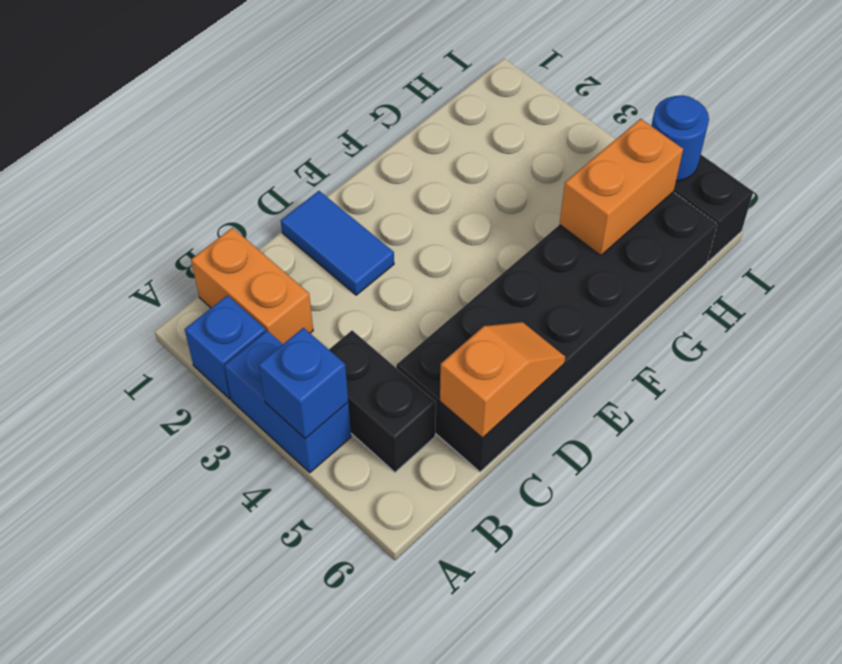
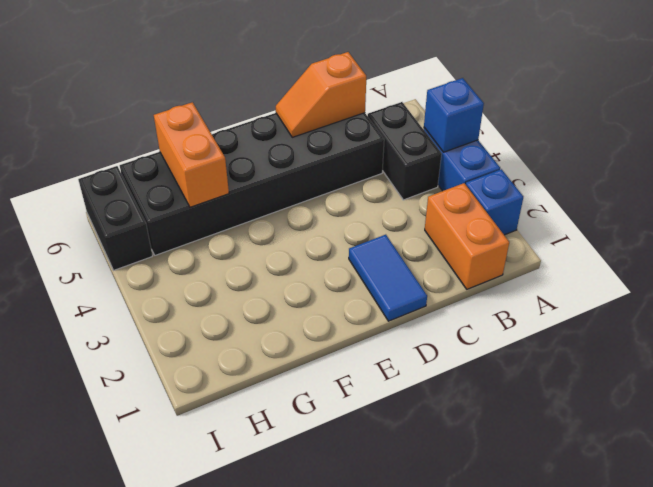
orange 1x2 brick [560,119,683,256] -> orange 1x2 brick turned to [154,102,229,207]
blue 1x1 round brick [651,95,709,181] -> none

